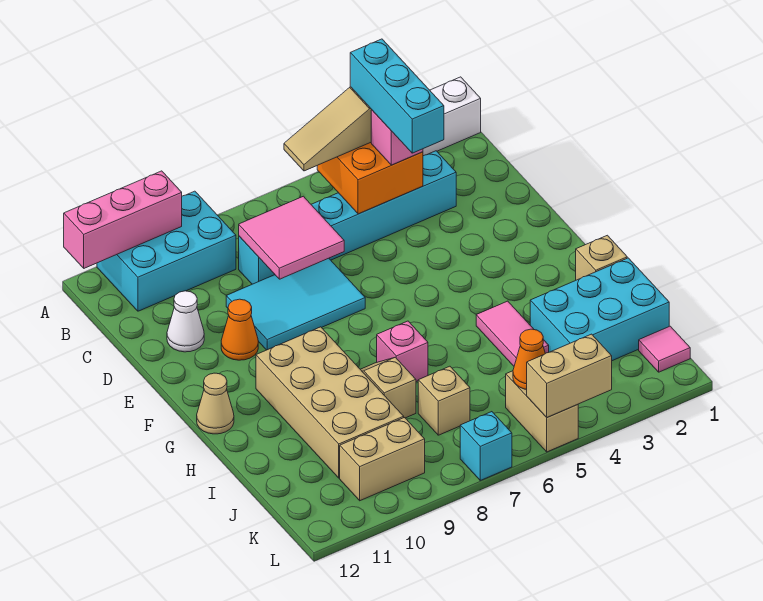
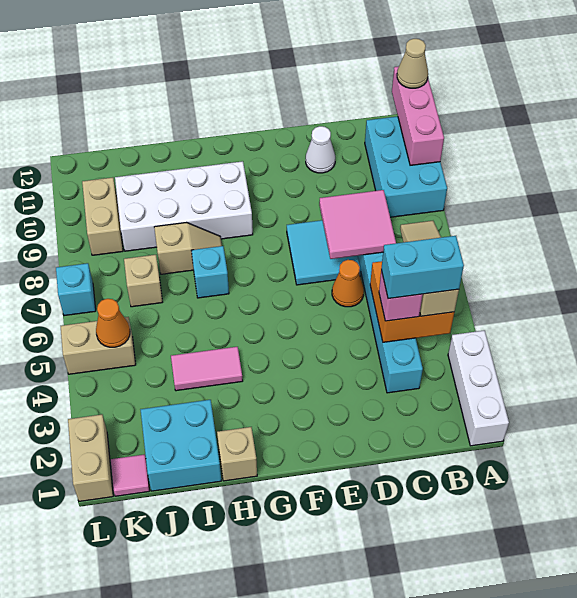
cyan 1x3 brick [350,39,444,153] -> cyan 1x2 brick [381,236,464,299]
cyan 2x3 tile [226,258,365,350] -> cyan 2x2 tile [287,220,361,285]
orange 1x1 cone [221,299,258,360] -> orange 1x1 cone moved to [332,260,364,307]
tan 2x4 brick [256,327,404,478] -> white 2x4 brick [115,161,253,251]
tan 1x1 cone [197,373,234,434] -> tan 1x1 cone moved to [397,39,428,88]
pink 1x1 brick [377,321,428,382] -> cyan 1x1 brick [191,246,229,298]
cyan 2x3 brick [530,258,669,361] -> cyan 2x2 brick [140,400,221,491]
tan 1x2 brick [527,334,612,417] -> tan 1x2 brick moved to [68,415,113,501]

